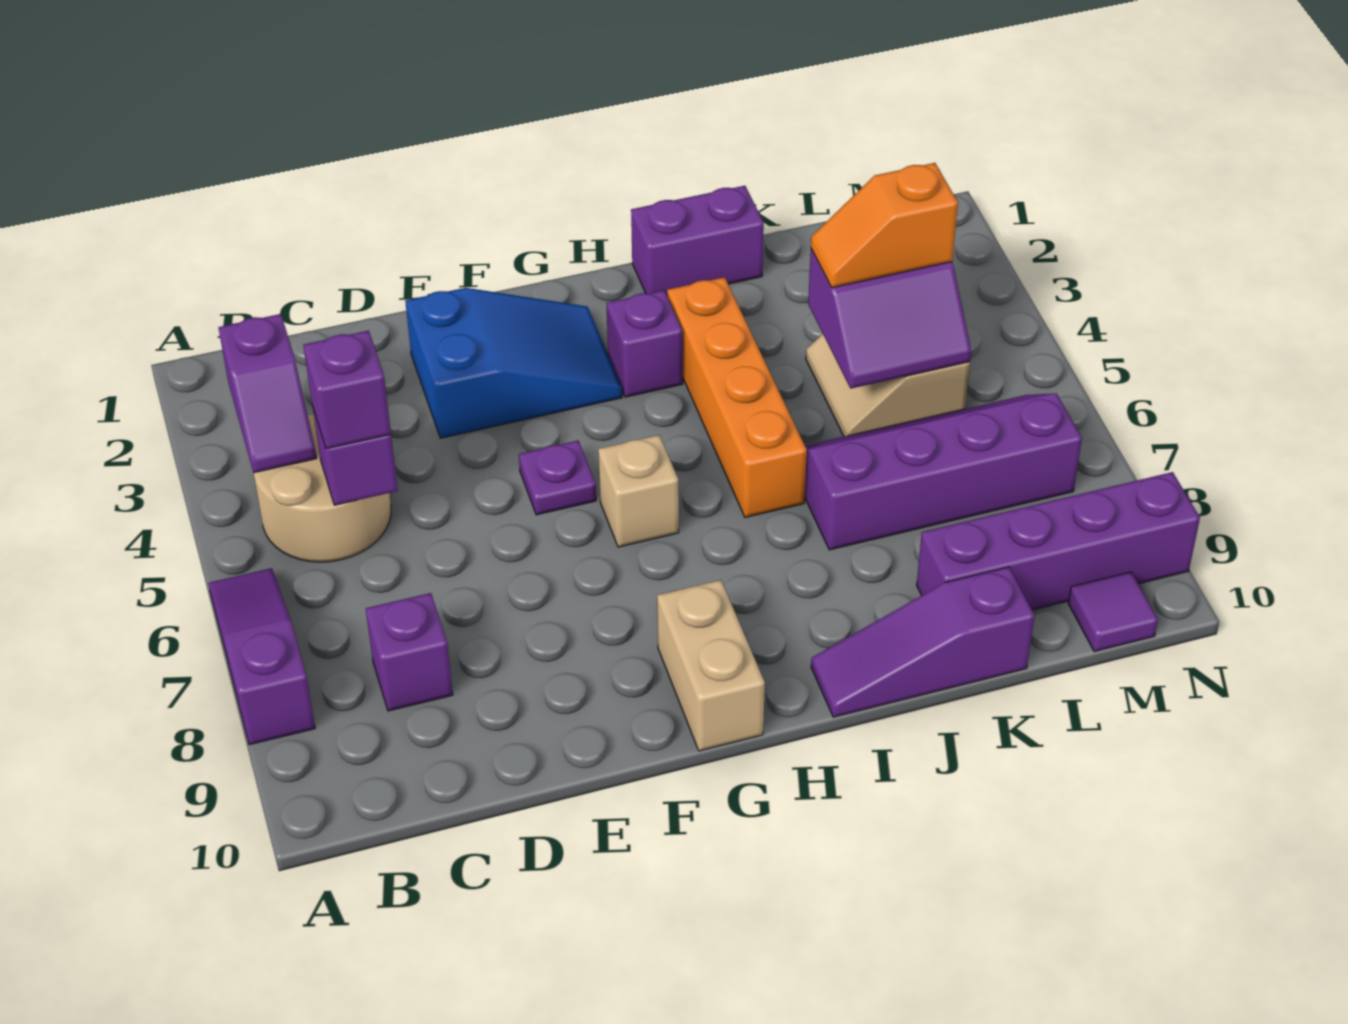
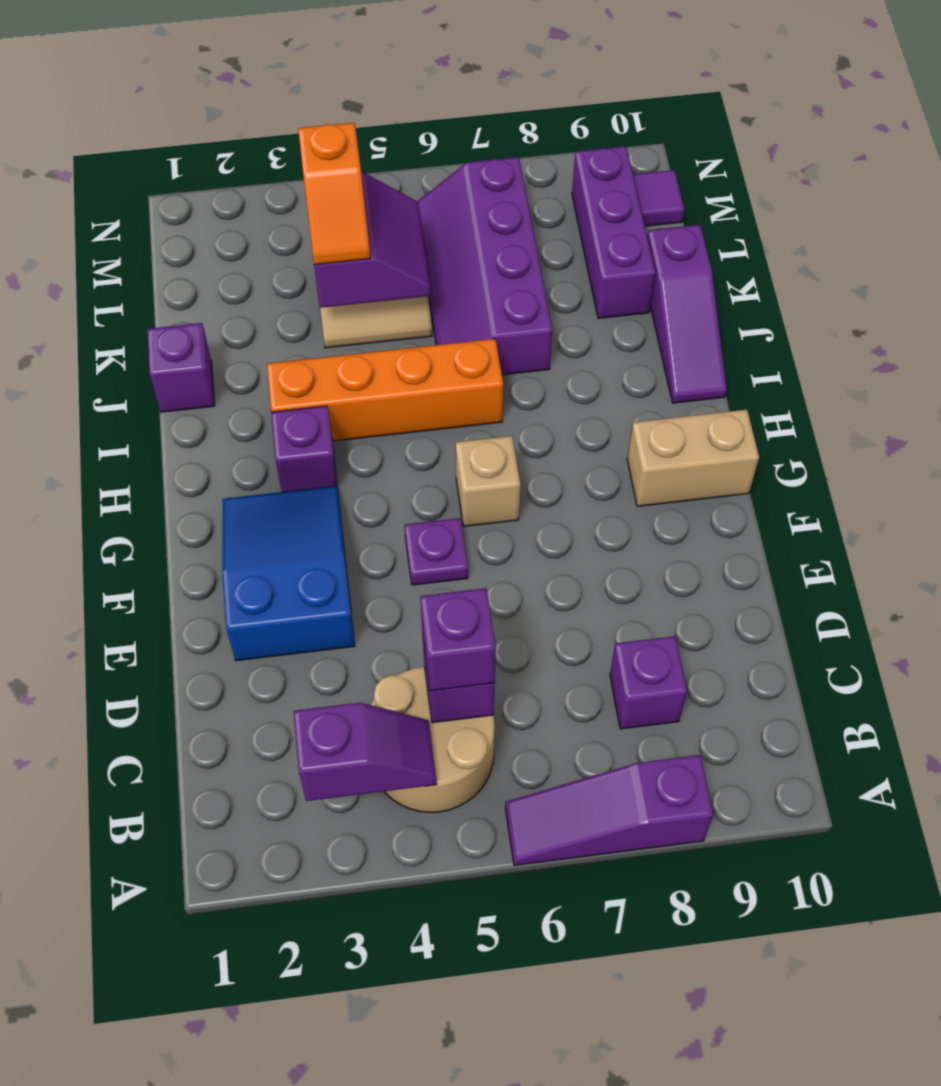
purple 1x2 brick [631,186,764,295] -> purple 1x1 brick [147,323,215,412]
purple 1x4 brick [917,472,1200,610] -> purple 1x3 brick [572,146,655,318]

